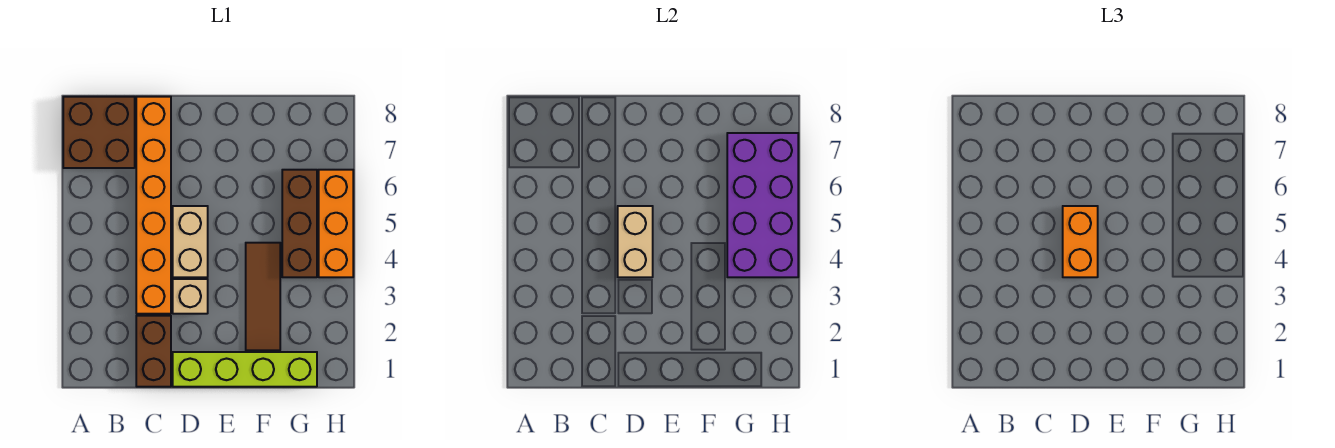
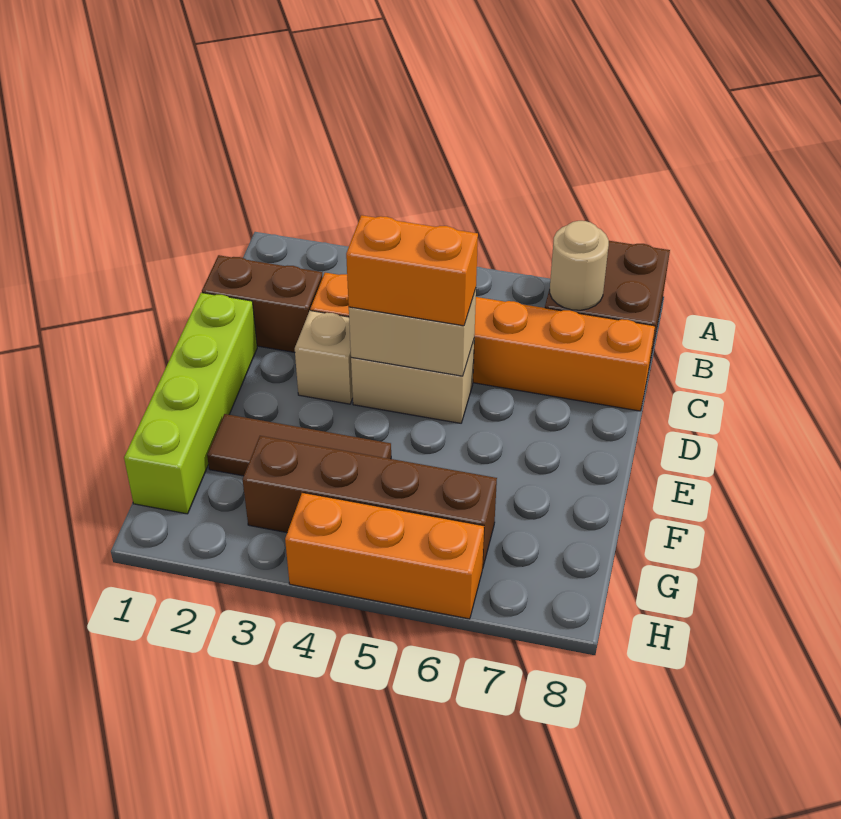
none -> tan 1x1 round brick [550,221,609,310]
brown 1x3 brick [282,170,317,277] -> brown 1x4 brick [243,436,497,569]
purple 2x4 brick [727,133,798,277] -> none

